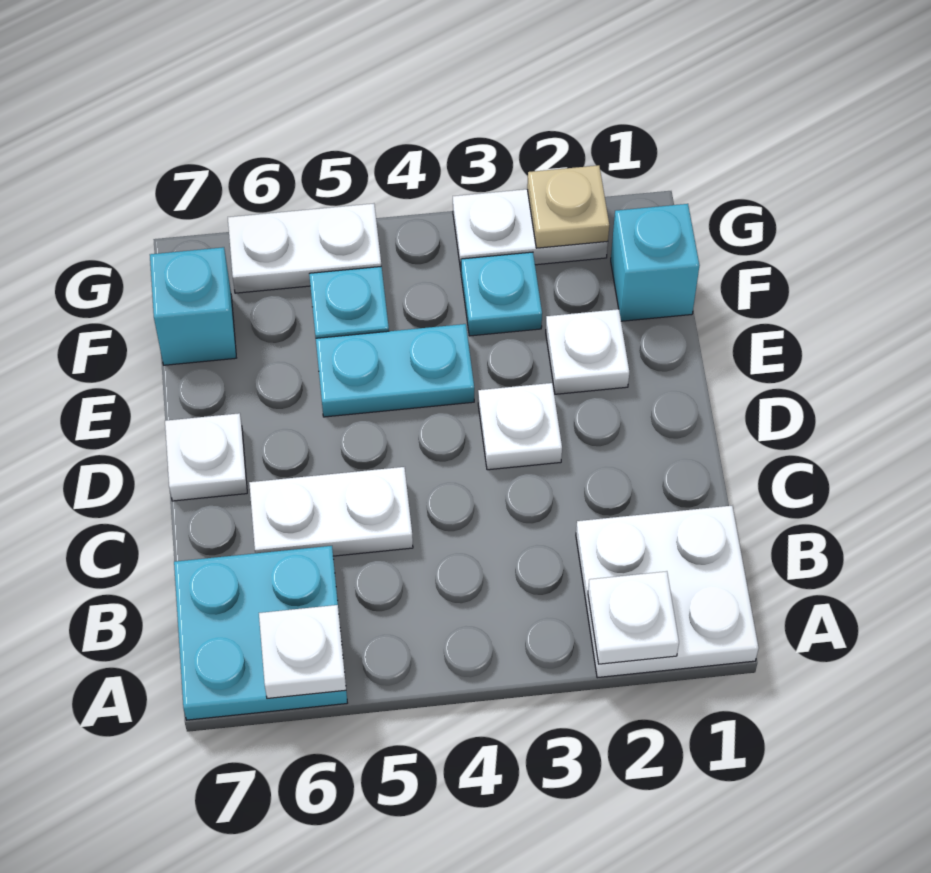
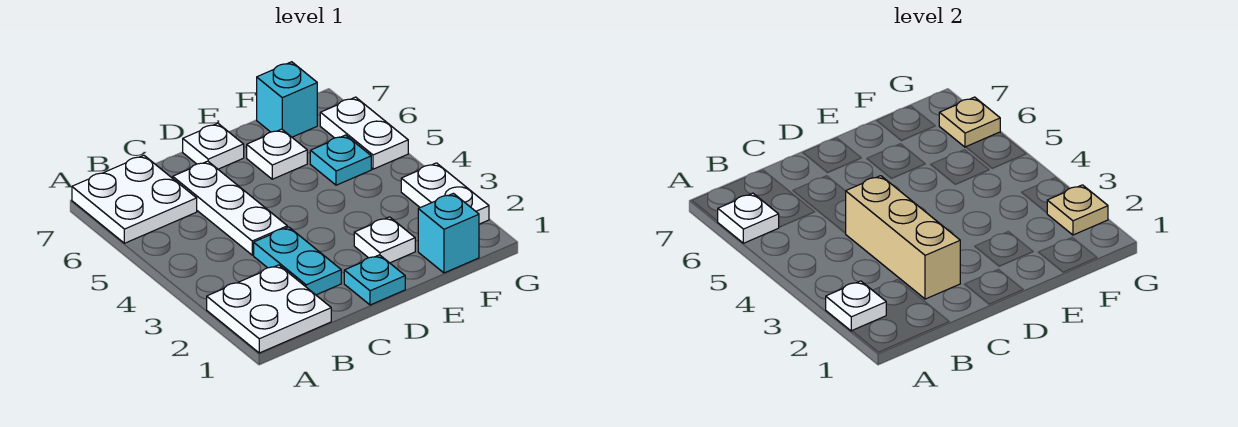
cyan 2x2 plate [174,546,347,720] -> white 2x2 plate [72,155,197,243]
none -> tan 1x3 brick [845,176,960,299]
white 1x2 plate [249,467,413,556] -> white 1x3 plate [173,161,287,255]
white 1x1 plate [478,383,562,470] -> white 1x1 plate moved to [247,129,307,179]
cyan 1x2 plate [316,324,474,417] -> cyan 1x2 plate moved to [254,227,341,295]
cyan 1x1 plate [461,252,542,336] -> cyan 1x1 plate moved to [344,255,405,305]
none -> tan 1x1 plate [939,97,1000,147]

